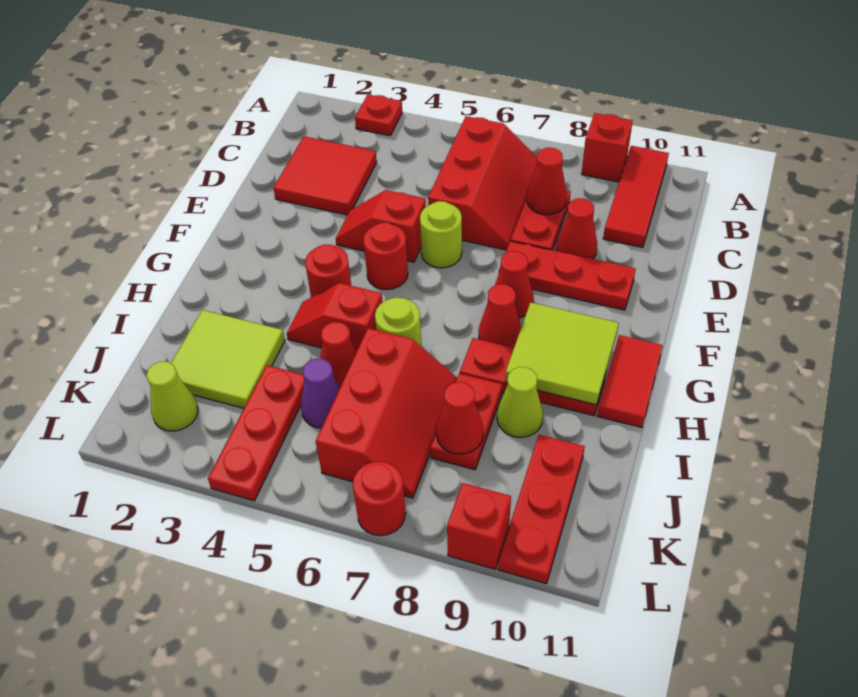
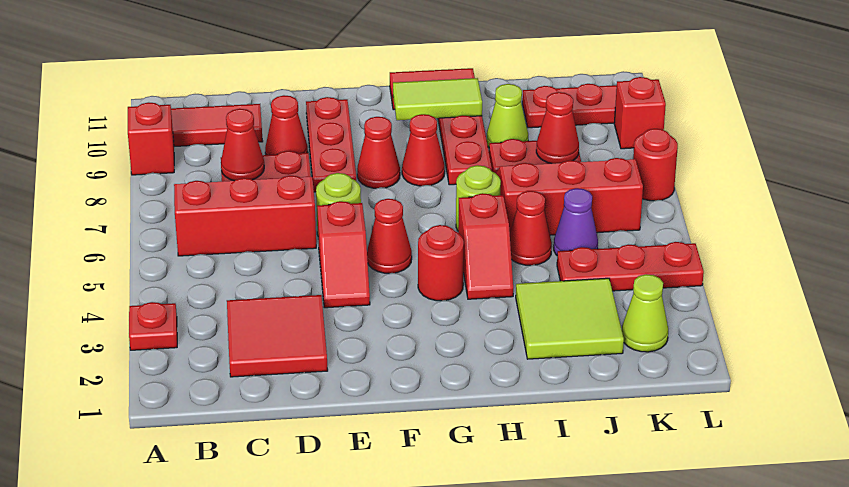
red 1x1 round brick [363,223,408,290] -> red 1x1 cone [367,199,412,273]
lime 2x2 tile [505,303,619,405] -> lime 1x2 tile [393,78,482,120]

